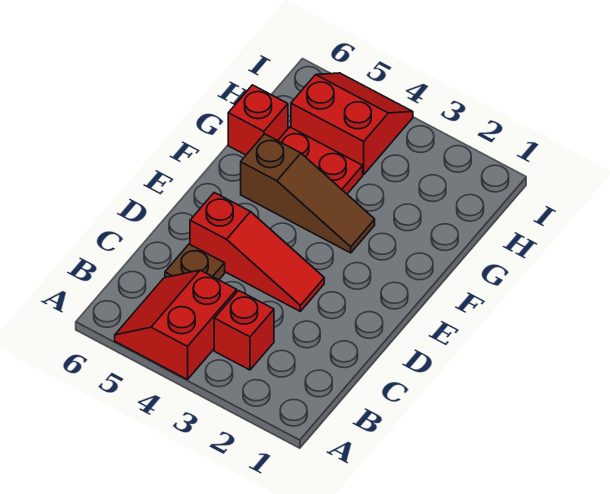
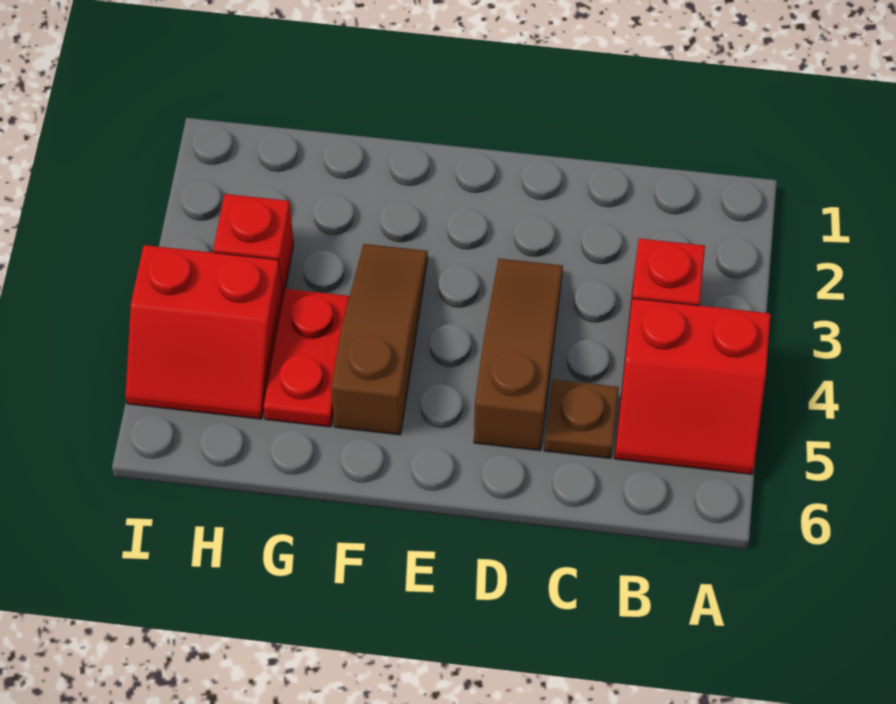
red 1x3 slope [190,193,324,311] -> brown 1x3 slope [474,259,563,451]
red 1x1 brick [228,85,288,155] -> red 1x1 brick moved to [213,194,294,297]
red 2x2 slope [291,73,413,175] -> red 2x2 slope turned to [125,245,283,419]

